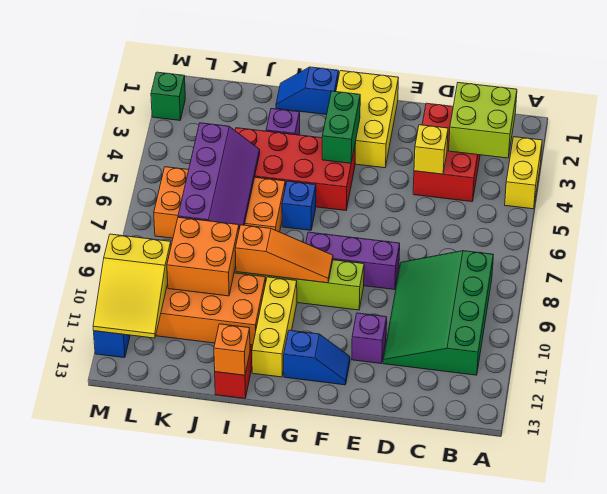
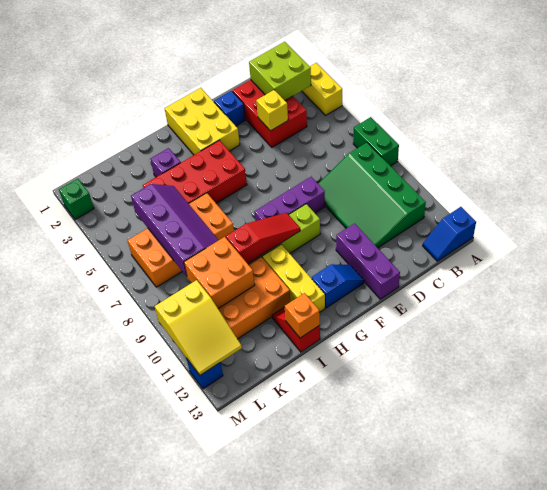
purple 1x1 brick [352,313,387,364] -> purple 1x3 brick [336,224,400,299]
green 1x2 brick [322,91,360,163] -> green 1x2 brick moved to [353,117,399,166]
orange 1x3 slope [235,225,333,283] -> red 1x3 slope [226,213,300,264]
blue 1x2 slope [276,67,339,115] -> blue 1x2 slope moved to [423,207,476,261]
blue 1x1 brick [282,181,316,230] -> blue 1x1 brick moved to [214,91,245,126]

